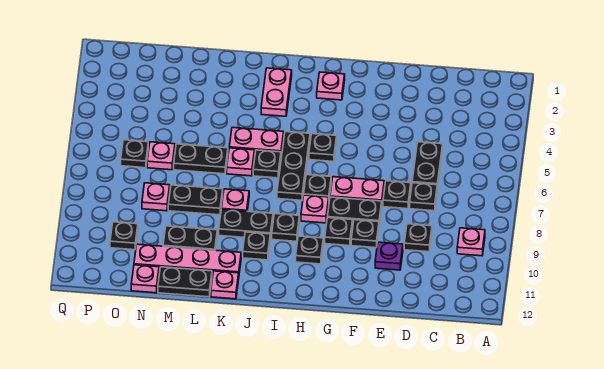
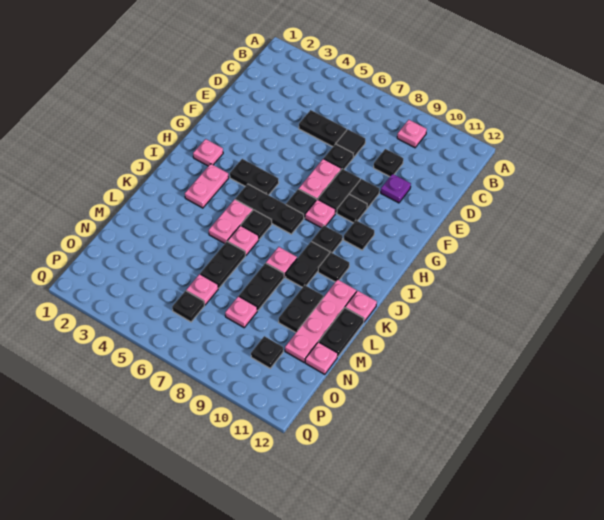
black 1x1 plate [410,183,437,211] -> black 1x1 tile [336,129,365,157]
black 1x1 plate [309,134,337,162] -> black 1x2 plate [230,159,279,195]
pink 1x2 plate [261,68,292,116] -> pink 1x2 plate turned to [185,164,229,208]

